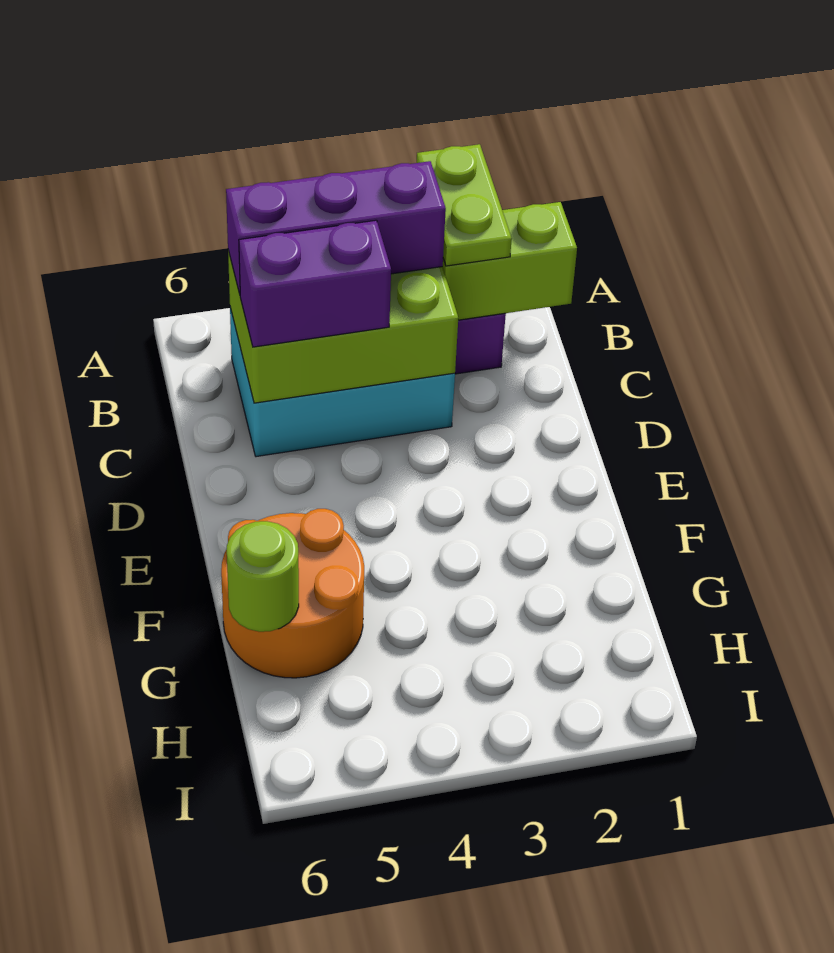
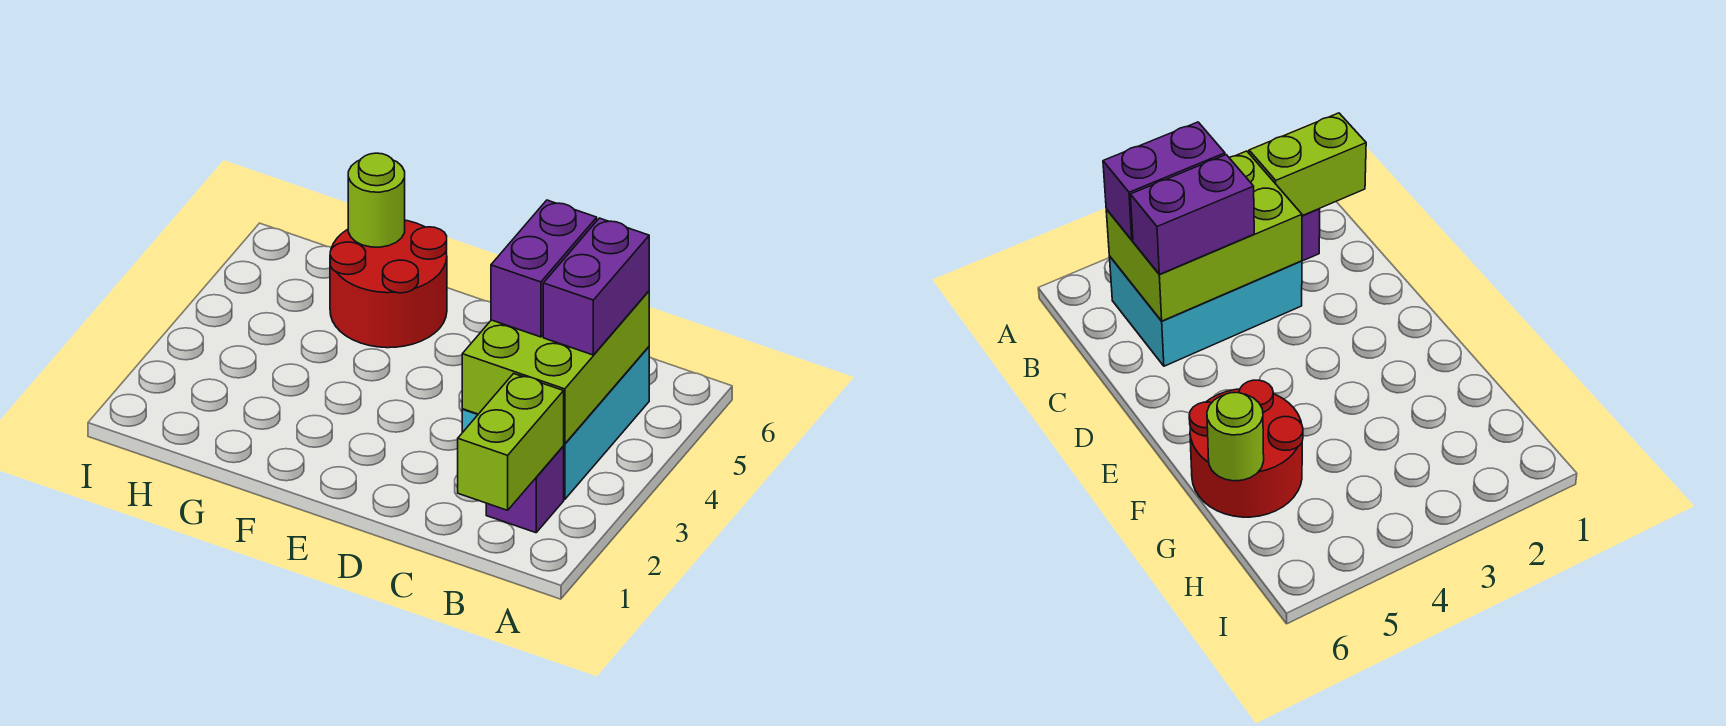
lime 1x2 plate [417,144,512,266] -> none
purple 1x3 brick [226,161,446,294] -> purple 1x2 brick [543,218,649,355]
orange 2x2 round brick [221,509,364,678] -> red 2x2 round brick [330,220,447,348]

